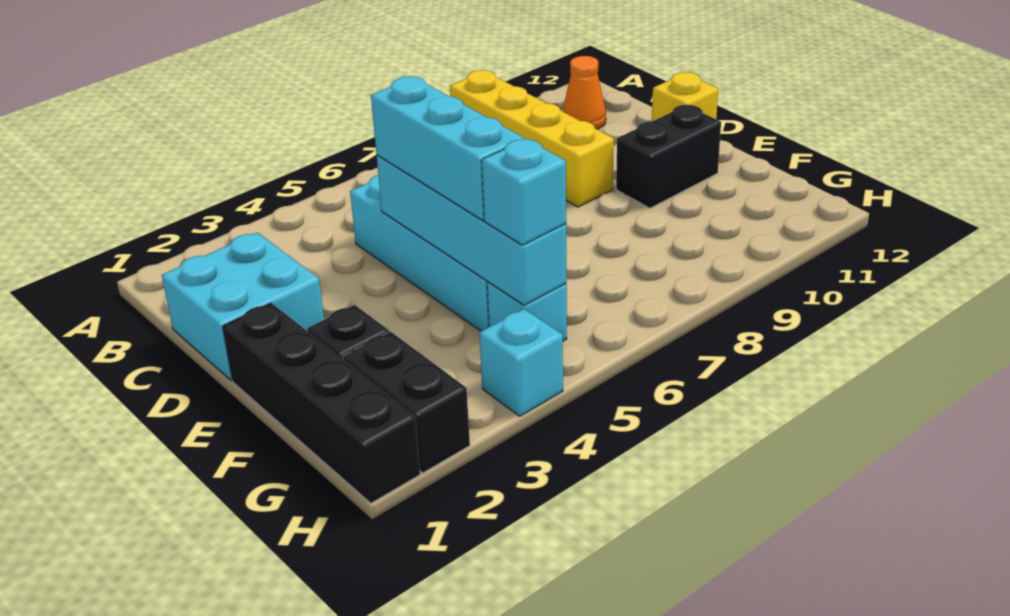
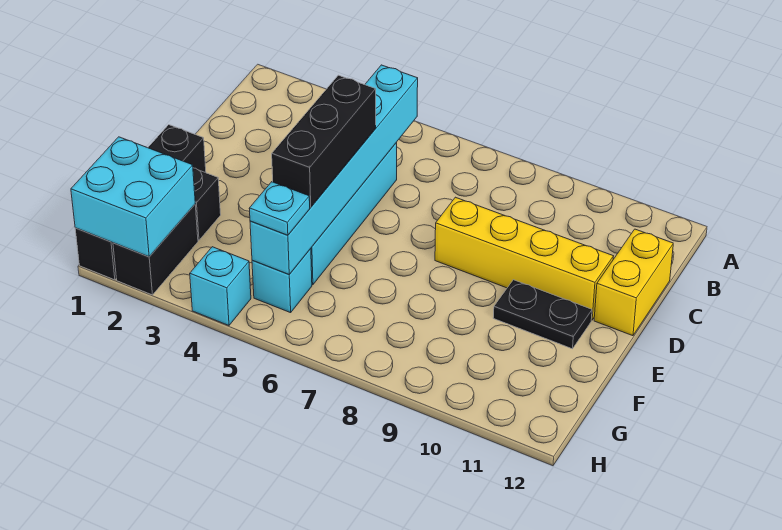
yellow 1x4 brick [450,70,614,207] -> yellow 1x4 brick turned to [435,197,614,320]
orange 1x1 cone [562,56,606,129] -> none
cyan 2x2 brick [162,233,324,381] -> cyan 2x2 brick moved to [71,137,195,257]
cyan 1x4 brick [377,155,566,305] -> cyan 1x6 brick [250,65,418,274]
cyan 1x3 brick [371,76,525,220] -> black 1x3 brick [272,75,376,207]
yellow 1x1 brick [652,72,718,122] -> yellow 1x2 brick [594,229,673,336]
black 1x2 brick [616,105,721,208] -> black 1x2 plate [493,280,592,349]
cyan 1x1 brick [482,139,566,245] -> cyan 1x1 plate [249,182,310,235]

